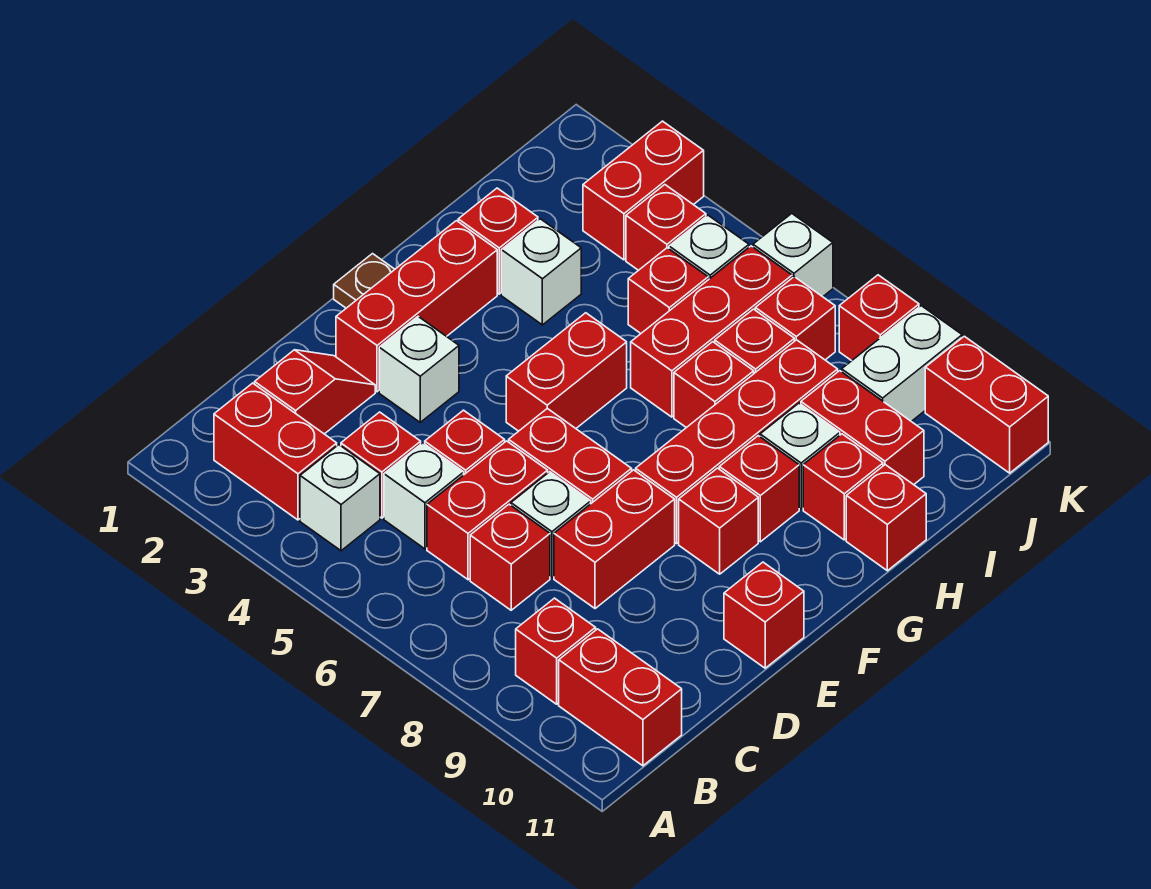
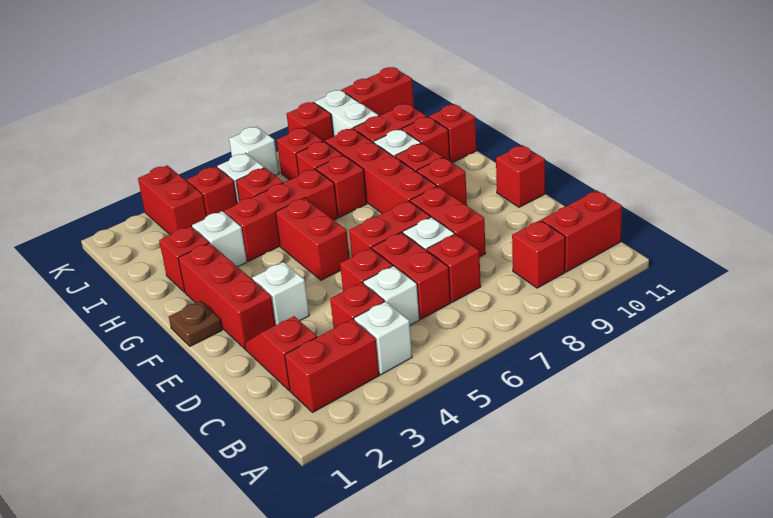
red 1x3 brick [631,246,792,417] -> red 1x3 brick turned to [224,169,338,261]

